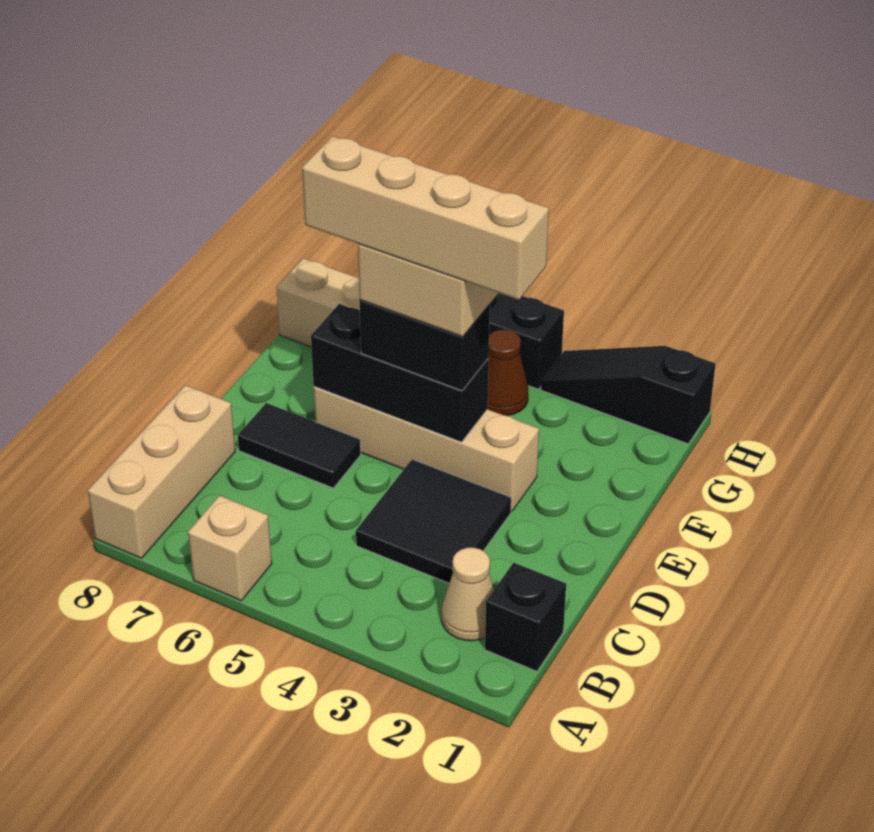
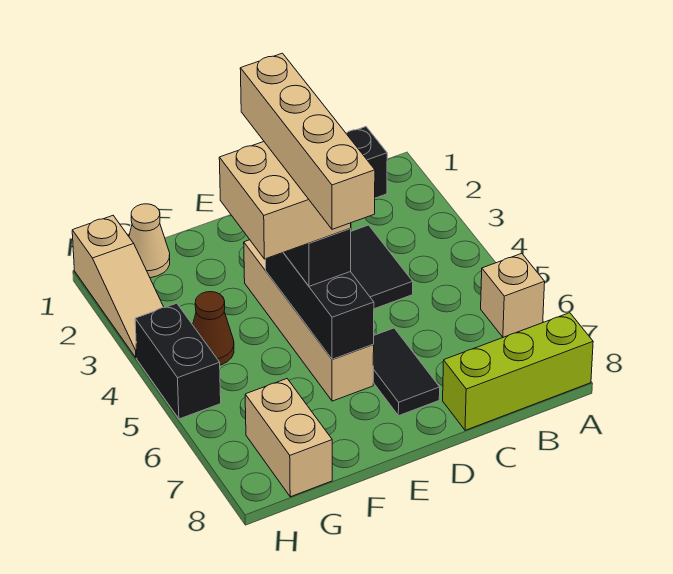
tan 1x3 brick [88,385,235,558] -> lime 1x3 brick [443,313,593,430]
tan 1x1 cone [442,548,494,641] -> tan 1x1 cone moved to [129,204,170,278]
black 1x3 slope [541,346,715,444] -> tan 1x3 slope [72,216,164,358]

